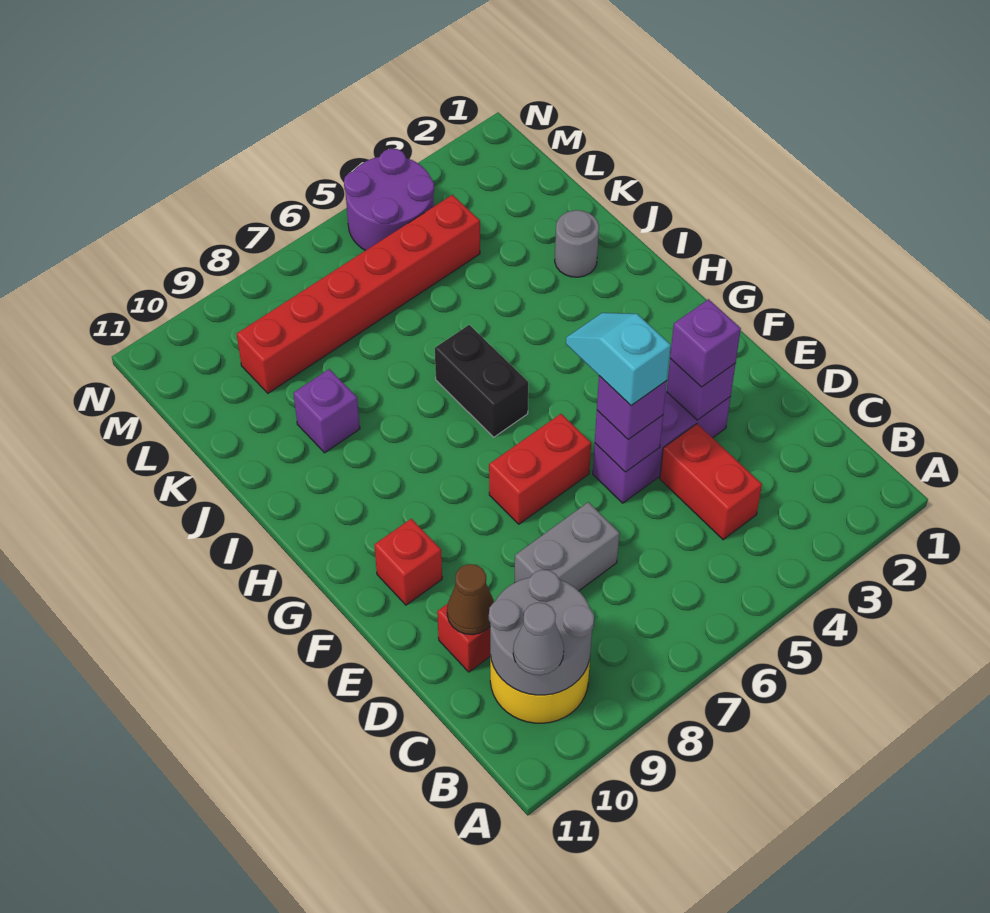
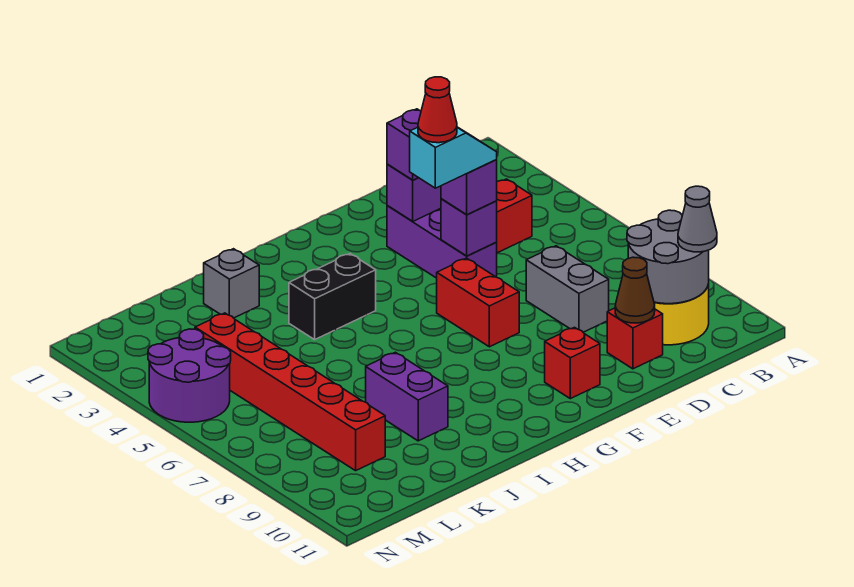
cyan 1x2 slope [566,313,671,406] -> cyan 1x2 slope turned to [410,127,497,188]
none -> red 1x1 cone [418,77,457,143]
black 1x2 brick [435,325,528,437] -> black 1x2 brick moved to [289,254,376,340]
grey 1x1 round brick [555,210,599,277] -> grey 1x1 brick [204,249,259,318]
purple 1x1 brick [293,369,360,453] -> purple 1x2 brick [366,352,448,441]

